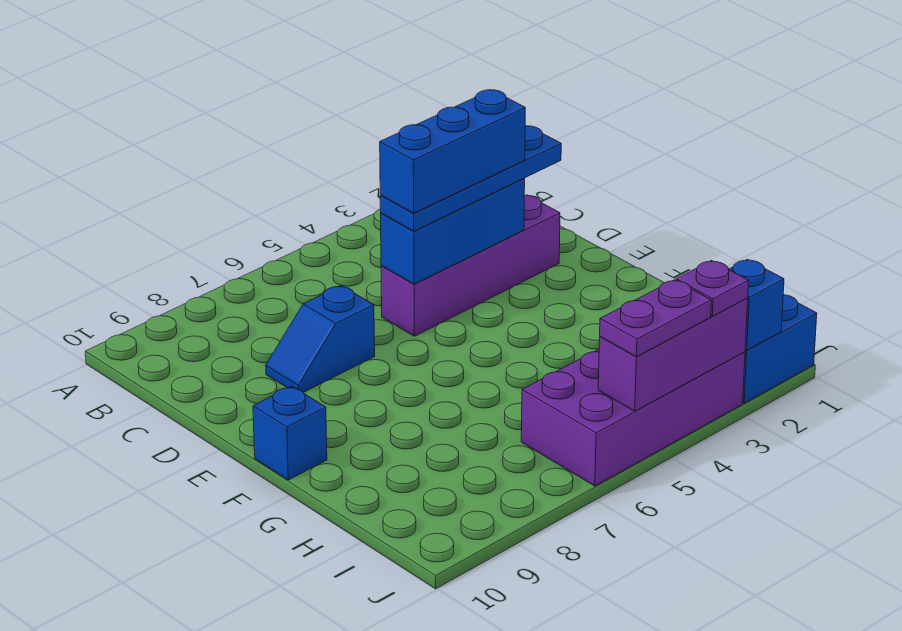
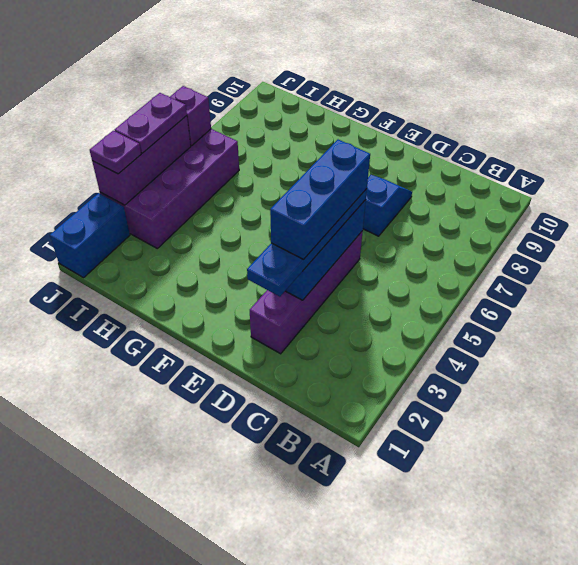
blue 1x1 brick [253,386,327,480] -> none
blue 1x1 brick [729,259,784,350] -> none
none -> purple 1x1 brick [170,86,211,146]

